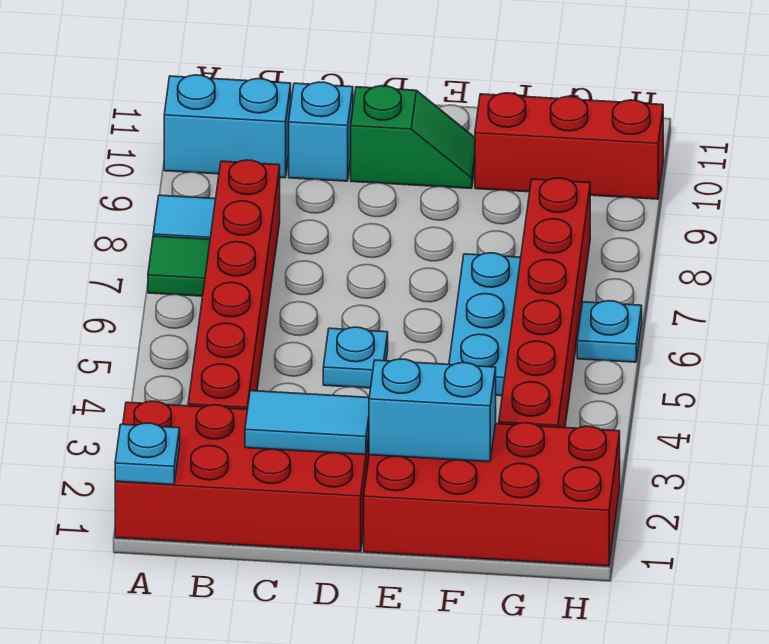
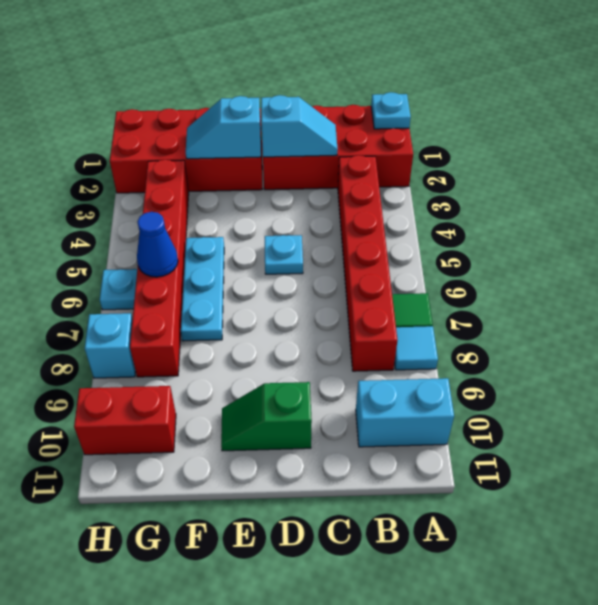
cyan 1x2 tile [245,391,369,455] -> cyan 1x2 slope [261,95,338,157]
cyan 1x1 brick [289,82,353,181] -> cyan 1x1 brick moved to [85,313,136,378]
cyan 1x2 brick [369,359,496,462] -> cyan 1x2 slope [186,96,261,159]
red 1x3 brick [475,93,663,199] -> red 1x2 brick [74,386,176,455]
none -> blue 1x1 cone [137,212,178,277]

